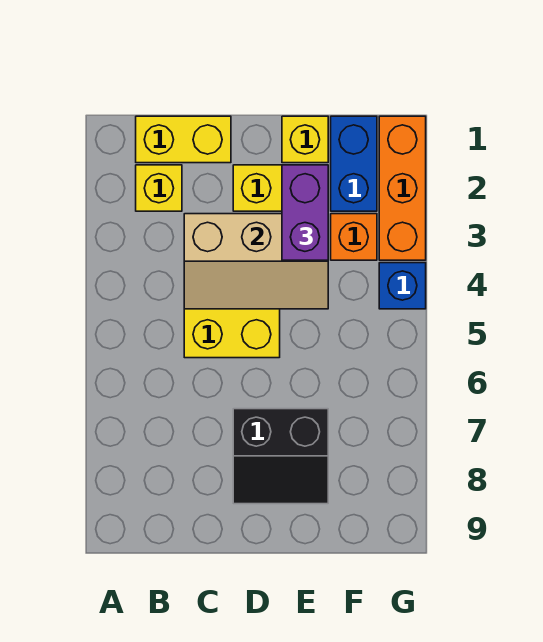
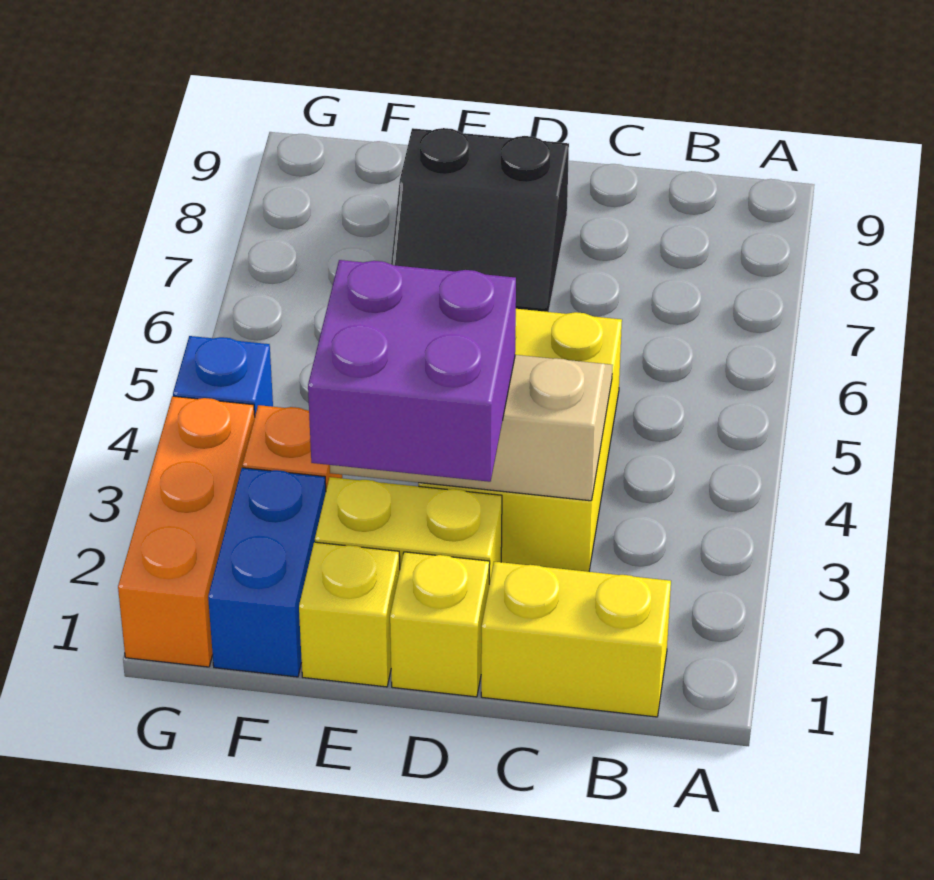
yellow 1x1 brick [136,165,182,211] -> yellow 1x1 brick moved to [390,552,490,697]
black 2x2 slope [233,409,328,504] -> black 2x2 slope turned to [391,128,569,312]
purple 1x2 brick [282,165,328,260] -> purple 2x2 brick [308,260,516,482]

